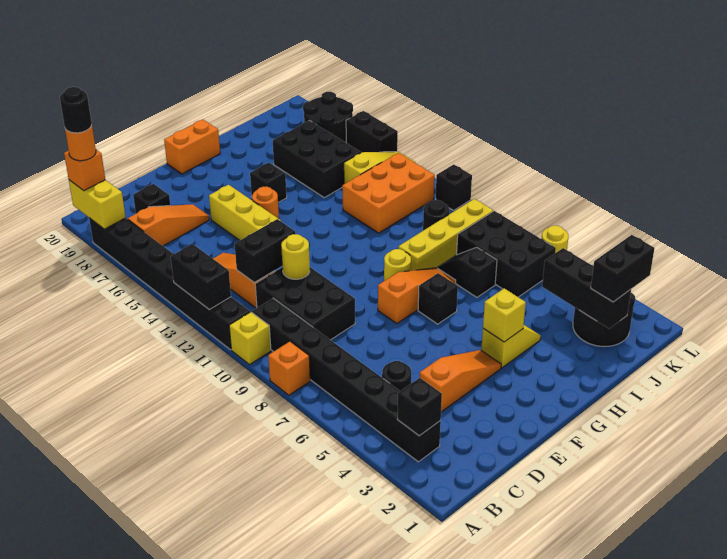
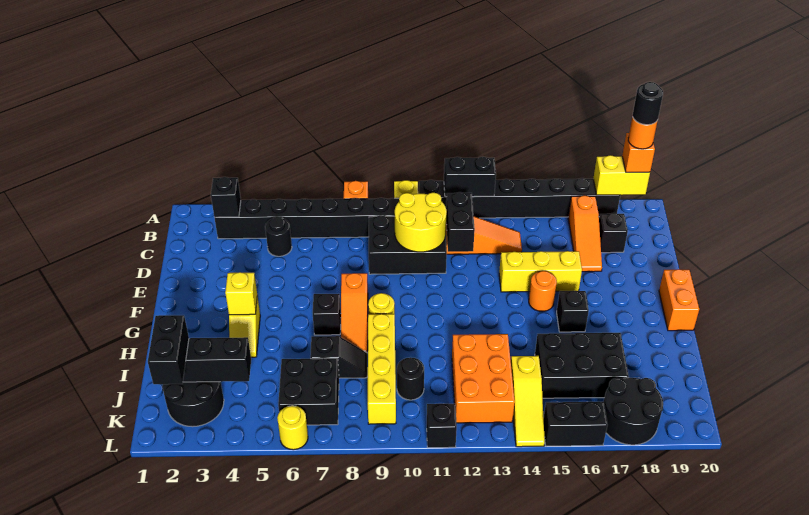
orange 1x3 slope [420,350,501,412] -> none
yellow 1x1 round brick [281,234,310,279] -> yellow 2x2 round brick [395,193,447,252]
black 2x3 brick [457,211,556,297] -> black 2x2 brick [278,358,339,425]

